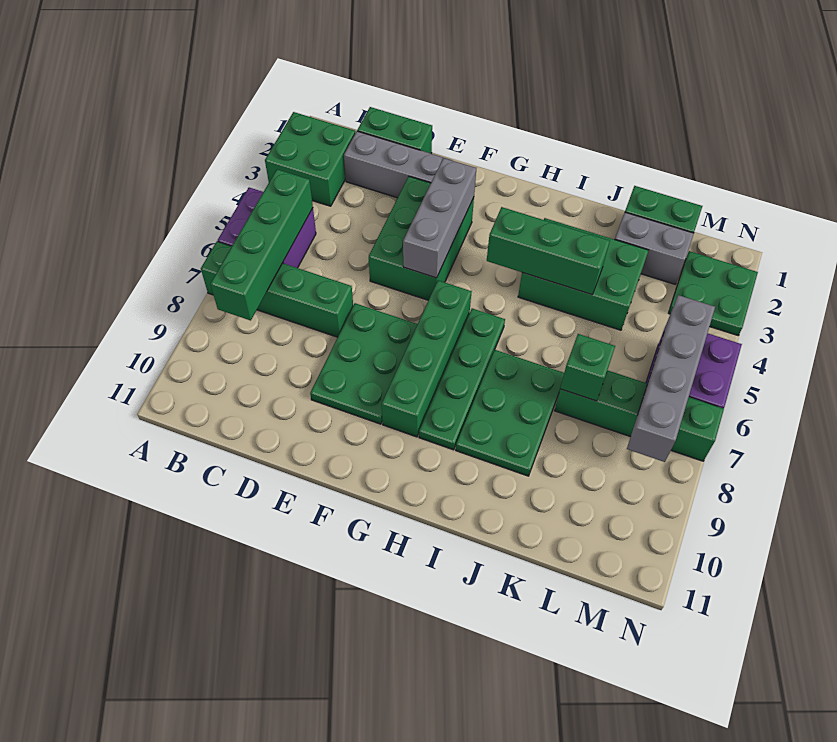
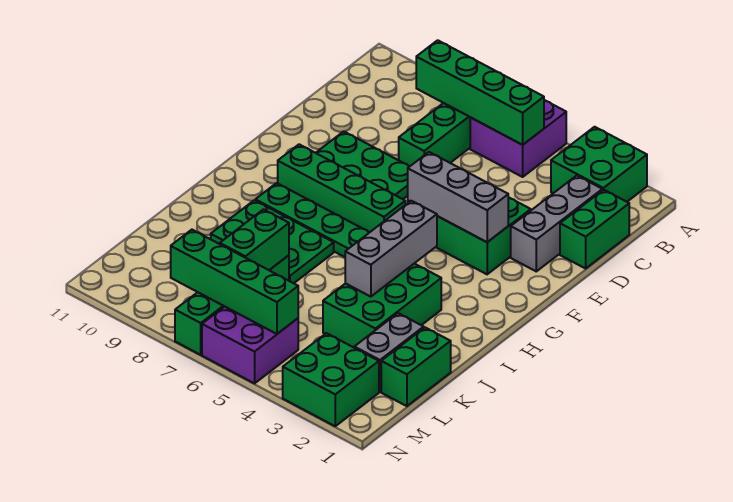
green 1x3 brick [487,207,610,295] -> grey 1x3 brick [345,201,437,297]
green 1x1 brick [560,334,615,401] -> green 1x2 brick [220,209,289,270]
green 2x2 plate [669,251,758,335] -> green 2x2 brick [283,333,379,426]
grey 1x4 brick [627,295,715,462] -> green 1x4 brick [171,230,298,334]

